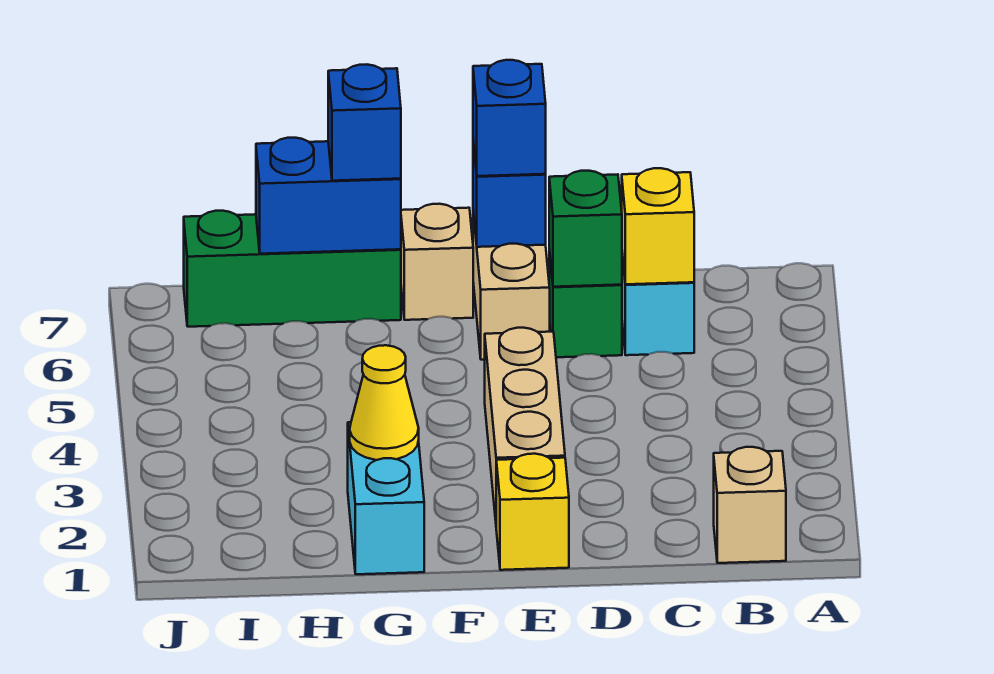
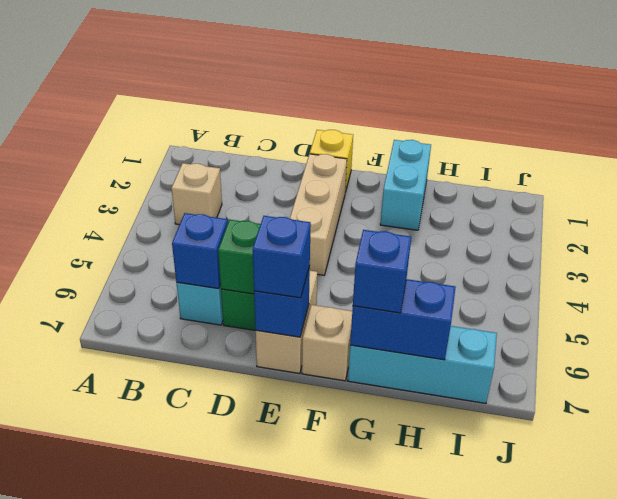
tan 1x1 brick [714,447,786,563] -> tan 1x1 brick moved to [171,163,222,225]
yellow 1x1 brick [622,168,694,284] -> blue 1x1 brick [172,213,228,289]
yellow 1x1 cone [350,345,419,460] -> none
green 1x3 brick [184,211,401,327] -> cyan 1x3 brick [348,326,497,403]

